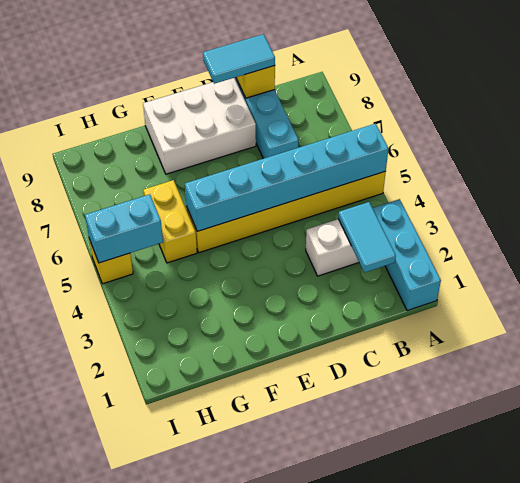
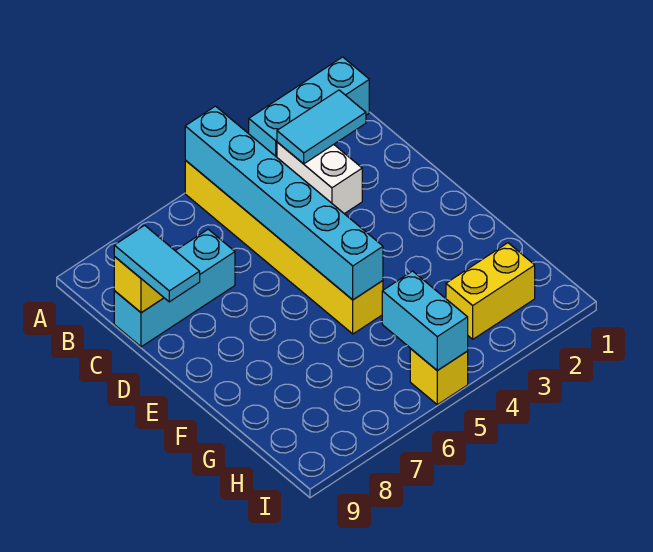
white 2x3 brick [143,78,256,174] -> none
yellow 1x2 brick [143,180,197,263] -> yellow 1x2 brick moved to [446,243,535,339]

